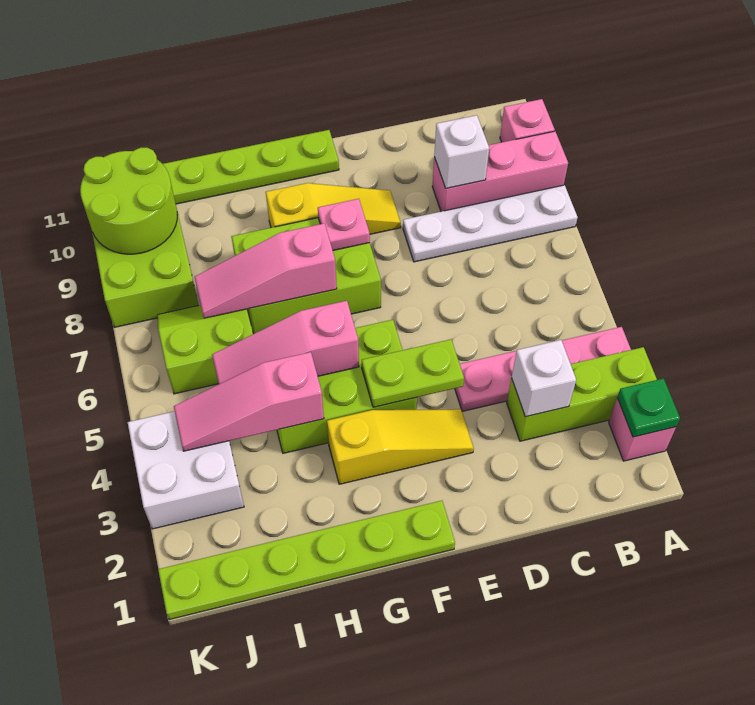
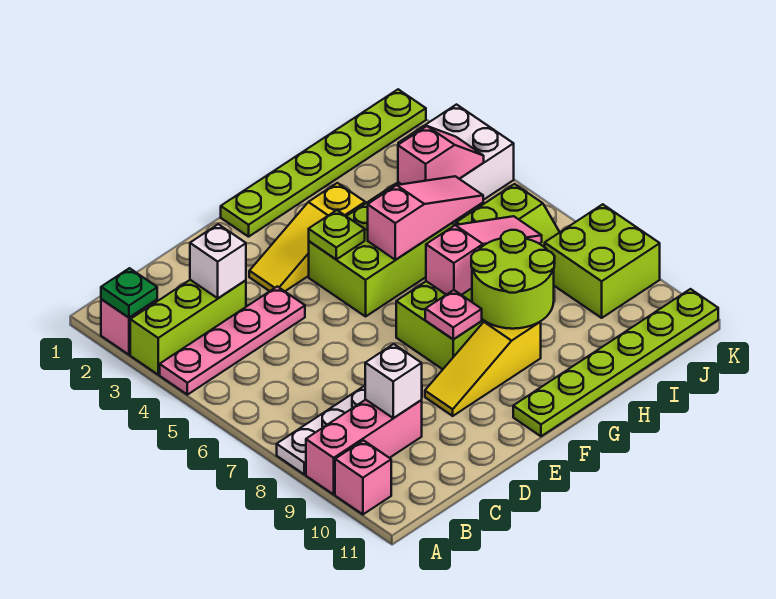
lime 1x2 plate [362,339,464,407] -> lime 1x1 plate [309,210,365,259]
pink 1x3 slope [174,352,324,451] -> pink 1x2 slope [398,126,484,184]
lime 2x2 round brick [80,148,178,254] -> lime 2x2 round brick moved to [471,230,555,329]

